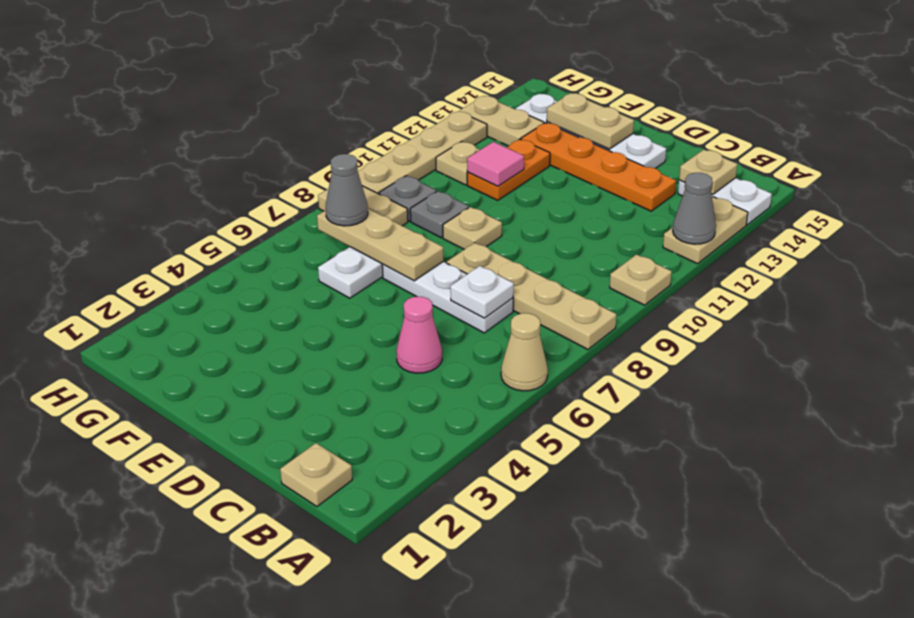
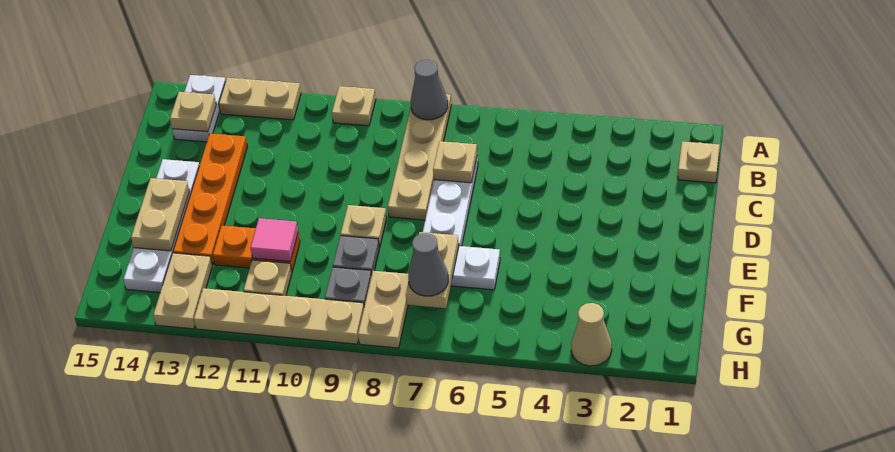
tan 1x1 cone [501,313,548,391] -> tan 1x1 cone moved to [571,303,612,366]
grey 1x1 cone [673,173,716,244] -> grey 1x1 cone moved to [411,60,448,120]
pink 1x1 cone [396,297,442,373] -> none
white 1x1 plate [450,266,514,318] -> tan 1x1 plate [433,141,477,183]
tan 1x3 plate [317,209,443,281] -> tan 1x2 plate [406,232,459,308]

